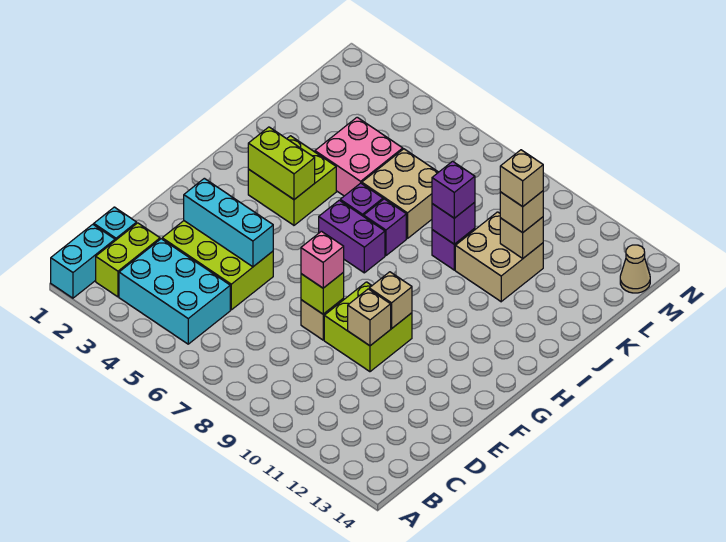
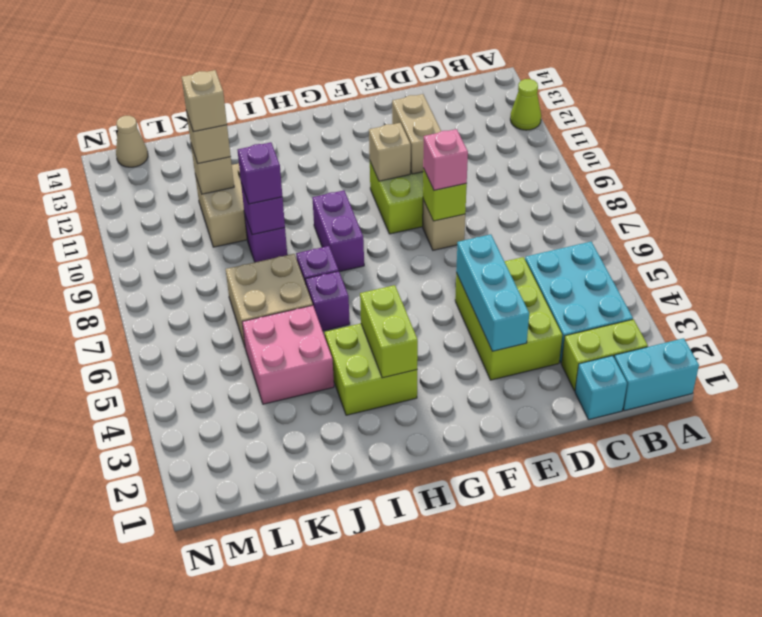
none -> lime 1x1 cone [510,79,541,130]
tan 1x1 brick [348,289,391,346] -> tan 1x2 brick [392,94,441,174]
purple 1x2 brick [319,200,385,273] -> purple 1x2 brick moved to [312,190,364,272]

